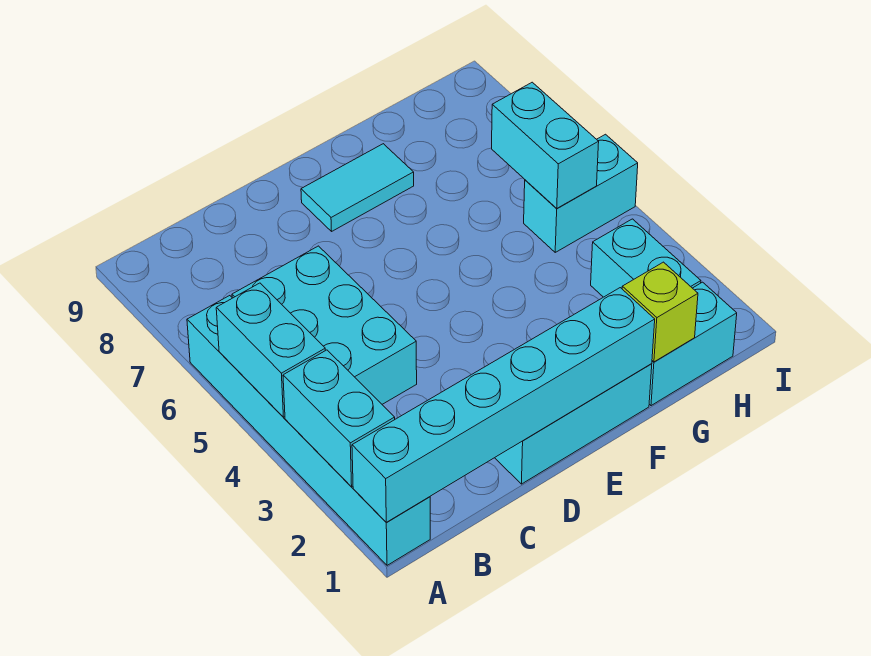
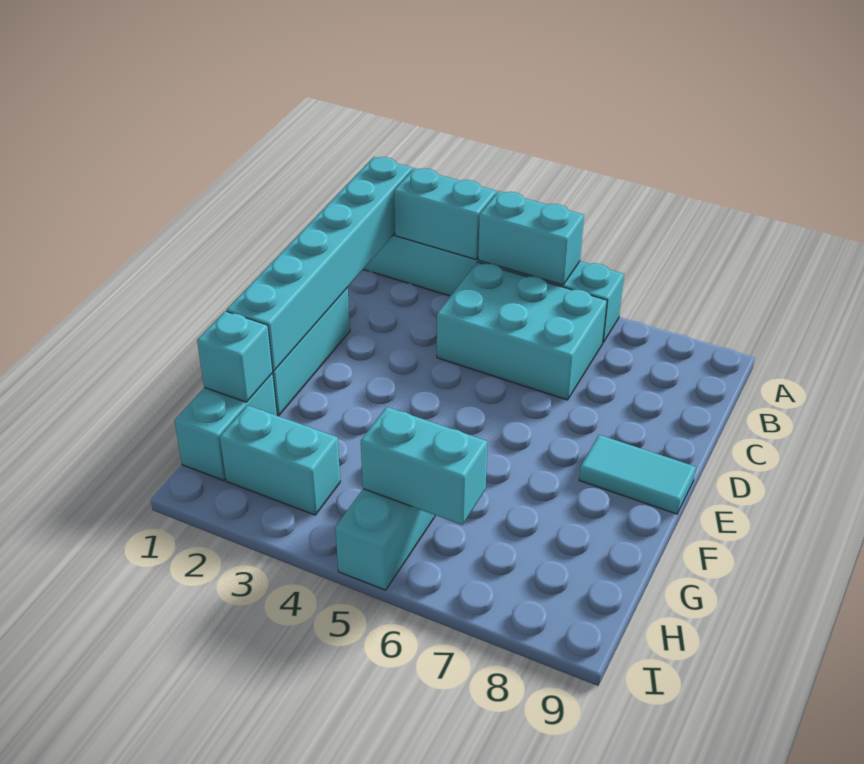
cyan 1x2 tile [301,144,414,231] -> cyan 1x2 tile turned to [579,435,696,514]
lime 1x1 brick [622,262,698,362] -> cyan 1x1 brick [197,311,273,402]

